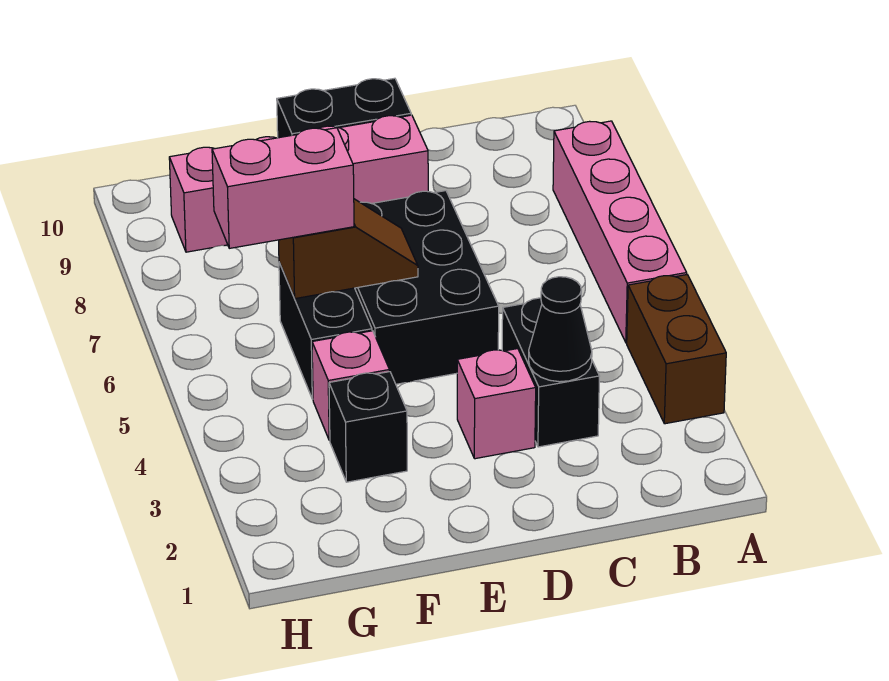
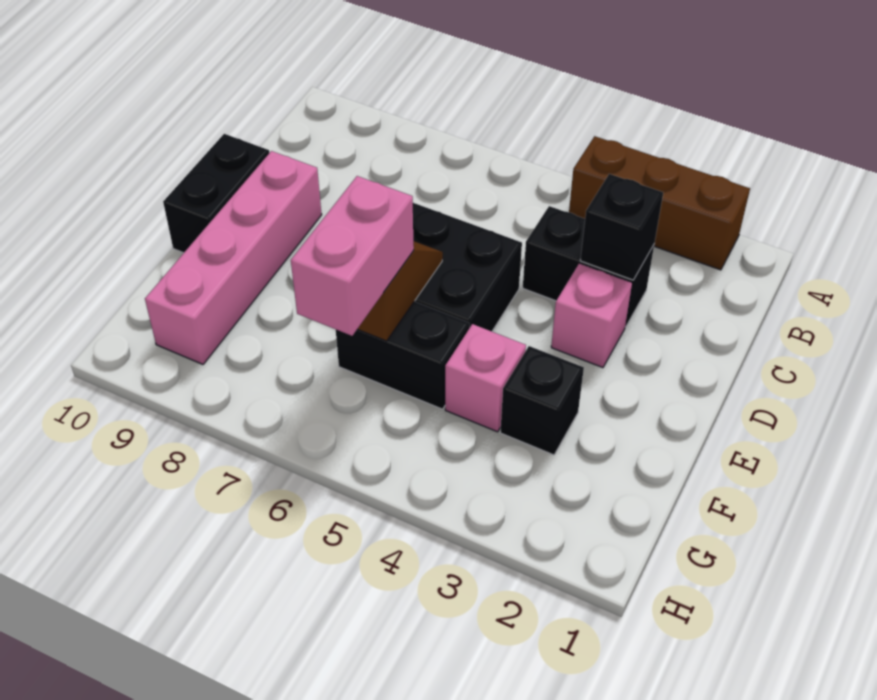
brown 1x2 brick [627,275,726,424] -> brown 1x3 brick [569,136,750,270]
pink 1x4 brick [553,121,687,343] -> none
black 1x1 cone [529,277,592,382] -> black 1x1 brick [580,174,663,280]

